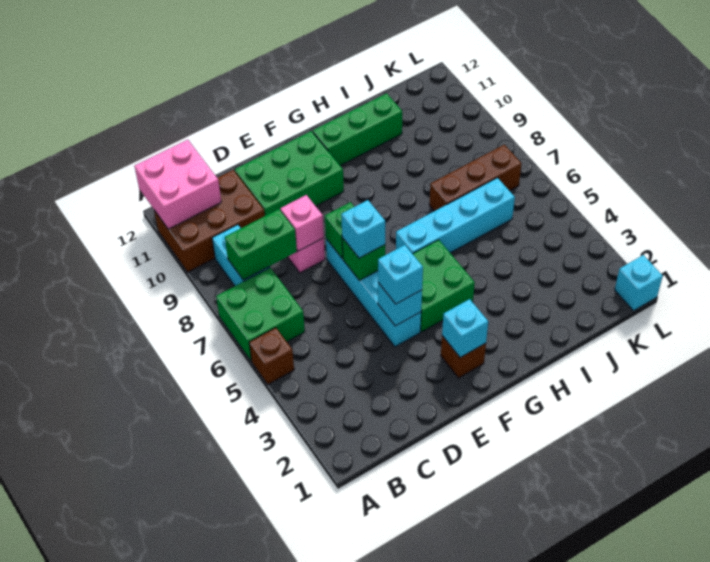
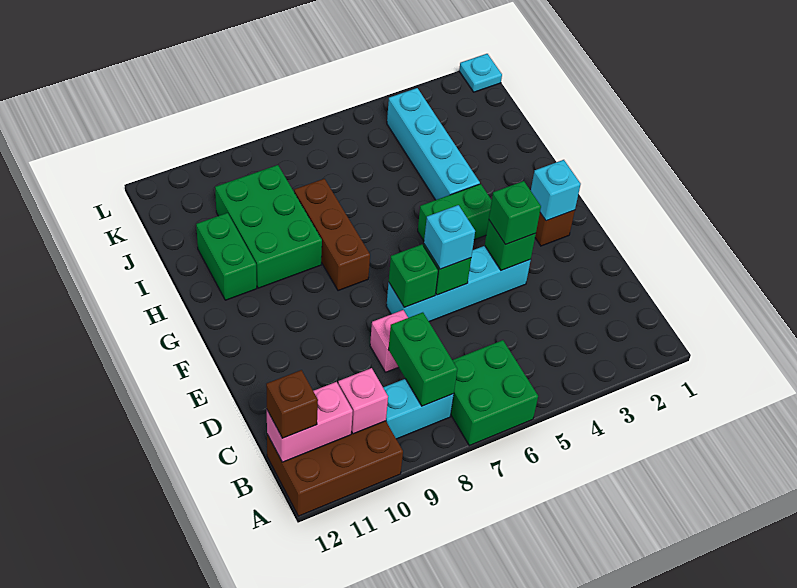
brown 1x1 brick [249,328,294,384] -> brown 1x1 brick moved to [266,370,318,438]
brown 2x3 brick [154,170,265,272] -> brown 2x3 brick turned to [267,421,403,516]
pink 2x2 brick [134,140,221,229] -> pink 1x2 brick [267,382,353,462]
pink 1x1 brick [280,195,324,251] -> pink 1x1 brick moved to [338,368,388,434]
green 2x3 brick [235,131,344,216] -> green 2x3 brick moved to [215,165,322,288]
cyan 1x1 brick [378,283,422,326] -> green 1x1 brick [485,221,536,270]
cyan 1x1 brick [378,245,423,304] -> green 1x1 brick [489,181,541,245]
green 2x2 brick [413,240,475,332] -> green 1x2 brick [418,184,492,241]
cyan 1x4 brick [396,178,515,254] -> cyan 1x4 brick moved to [387,88,480,200]
green 1x3 brick [313,93,402,165] -> green 1x2 brick [196,213,257,300]
brown 1x3 brick [429,145,521,211] -> brown 1x3 brick moved to [294,179,370,291]
cyan 1x1 brick [615,255,663,311] -> cyan 1x1 plate [459,54,502,92]

